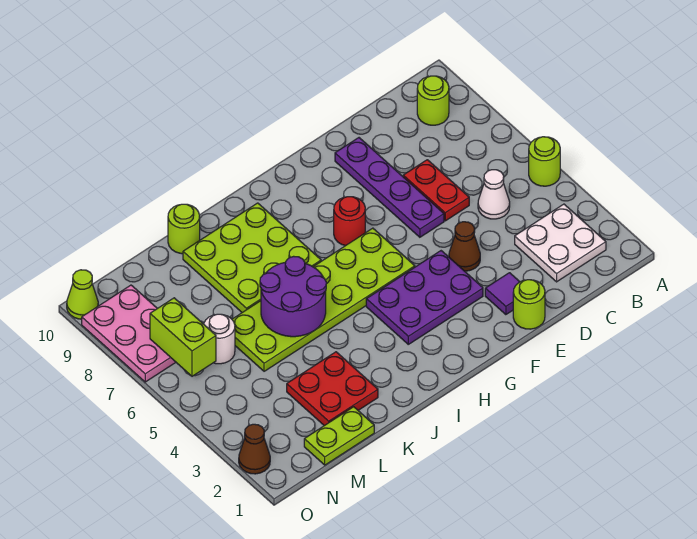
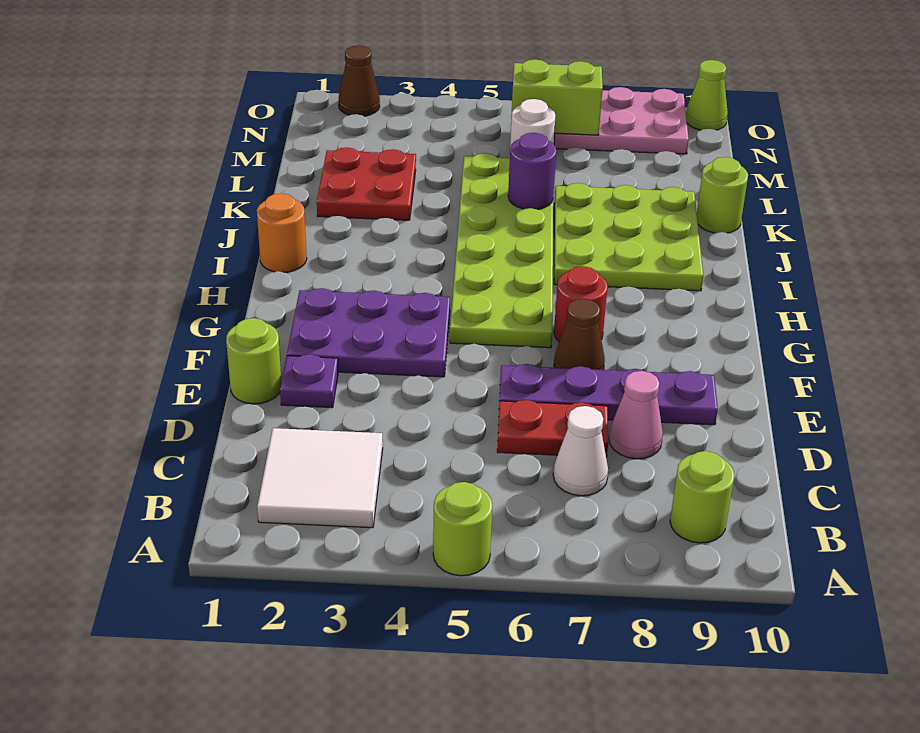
white 2x2 plate [515,204,606,282] -> white 2x2 tile [257,428,383,528]
white 1x1 cone [478,170,510,219] -> white 1x1 cone moved to [553,406,608,496]
none -> pink 1x1 cone [609,371,663,459]
purple 1x1 tile [485,273,520,315] -> purple 1x1 plate [280,354,338,408]
brown 1x1 cone [449,222,480,271] -> brown 1x1 cone moved to [554,299,605,370]
purple 2x3 plate [366,251,483,344] -> purple 2x3 plate turned to [287,288,450,377]
none -> orange 1x1 round brick [257,193,307,272]
purple 2x2 round brick [260,256,326,337] -> purple 1x1 round brick [508,133,556,210]
lime 1x2 plate [304,407,374,465] -> none

